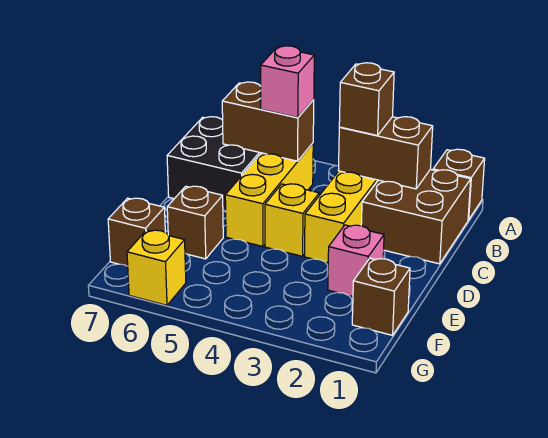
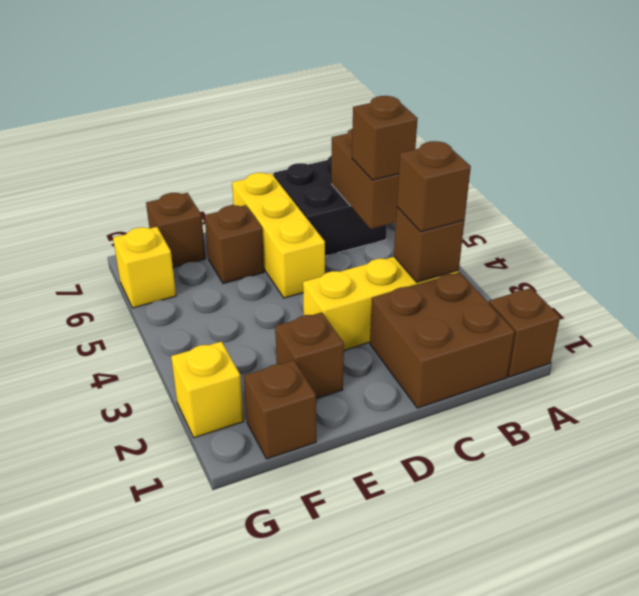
brown 1x2 brick [338,117,433,189] -> brown 1x1 brick [394,207,464,282]
yellow 1x3 brick [225,143,313,246] -> yellow 1x3 brick turned to [232,173,325,298]
pink 1x1 brick [261,46,314,118] -> brown 1x1 brick [352,96,418,180]
yellow 1x1 brick [265,184,319,256] -> yellow 1x1 brick moved to [171,341,244,438]
pink 1x1 brick [328,225,384,296] -> brown 1x1 brick [275,312,344,399]

